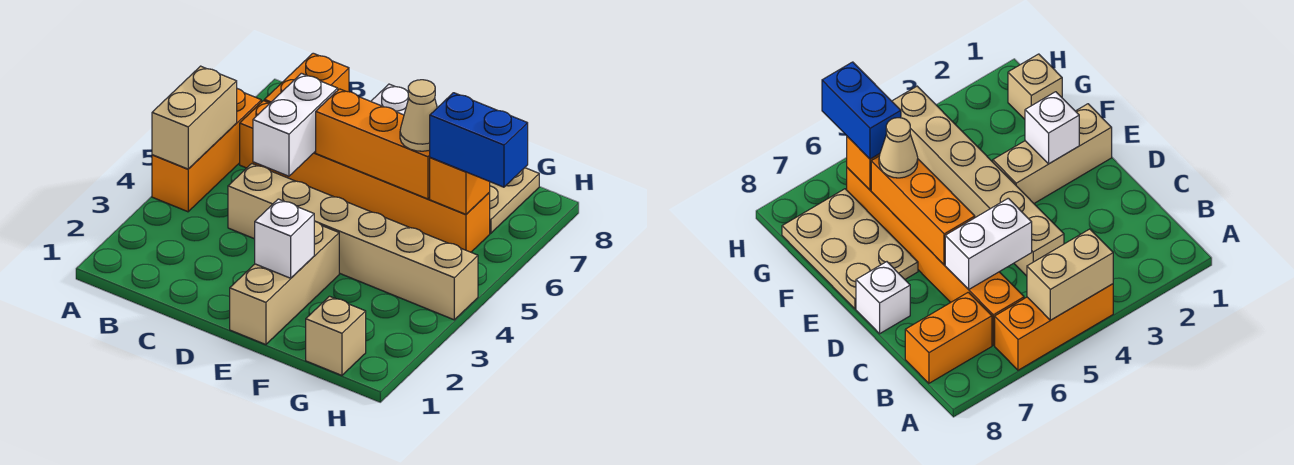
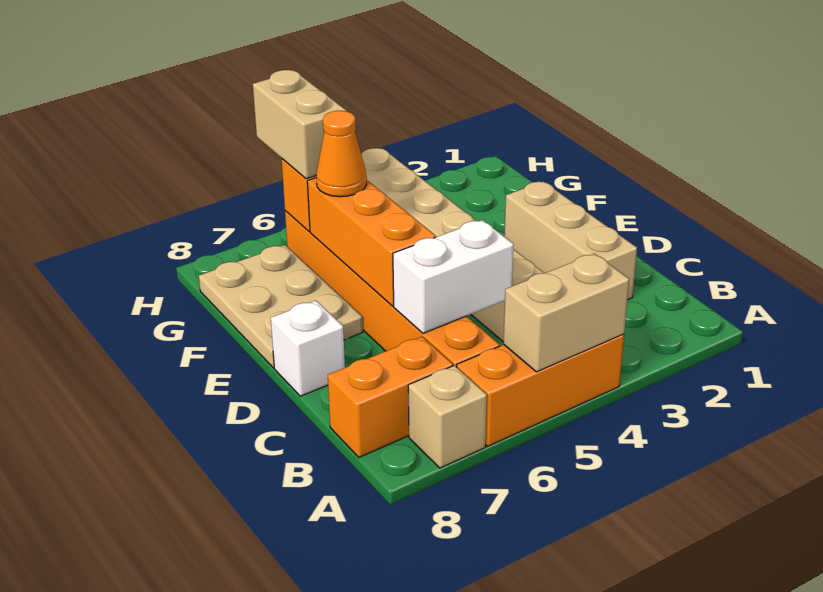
tan 1x3 brick [230,221,339,345] -> tan 1x3 brick turned to [505,182,637,300]
white 1x1 brick [255,199,314,278] -> none
tan 1x1 cone [400,80,437,151] -> orange 1x1 cone [316,111,367,197]
tan 1x1 brick [306,296,366,375] -> tan 1x1 brick moved to [408,365,487,468]
blue 1x2 brick [430,93,528,187] -> tan 1x2 brick [253,70,347,179]

